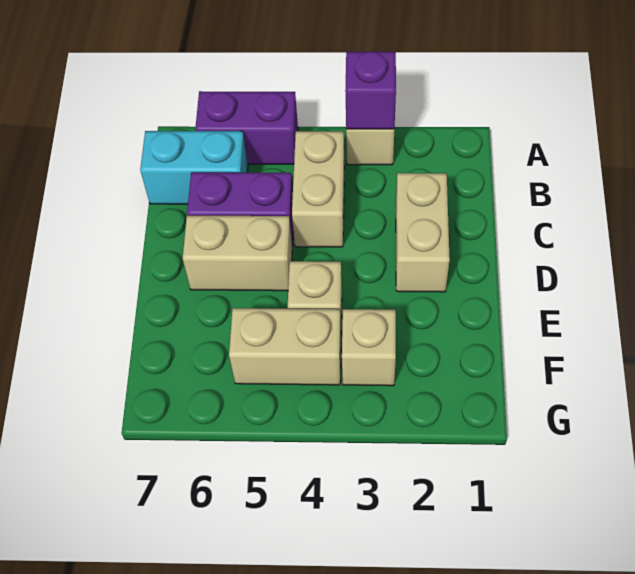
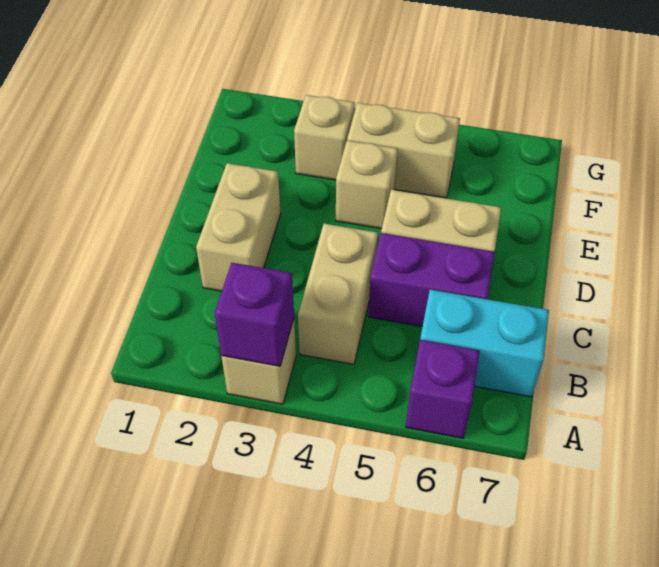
purple 1x2 brick [195,91,298,164] -> purple 1x1 brick [406,340,480,438]

